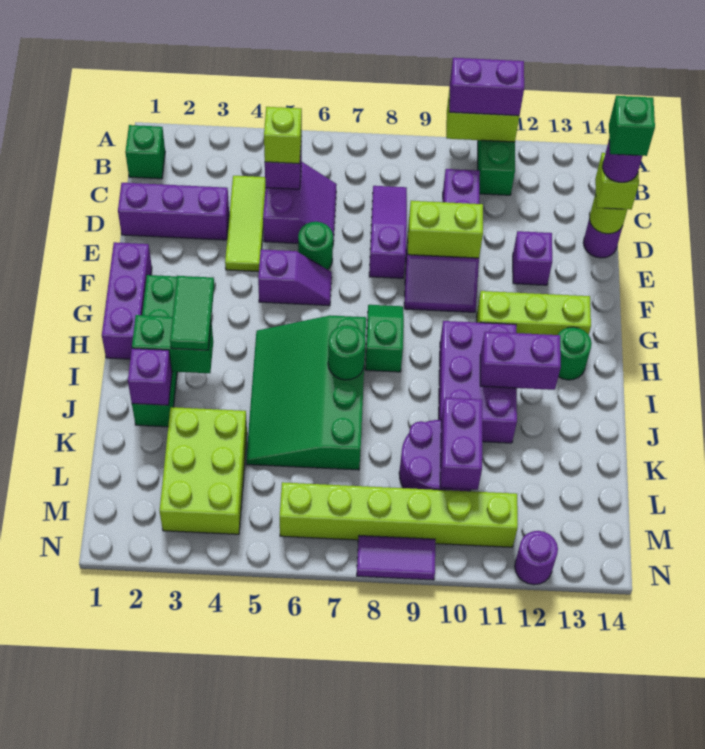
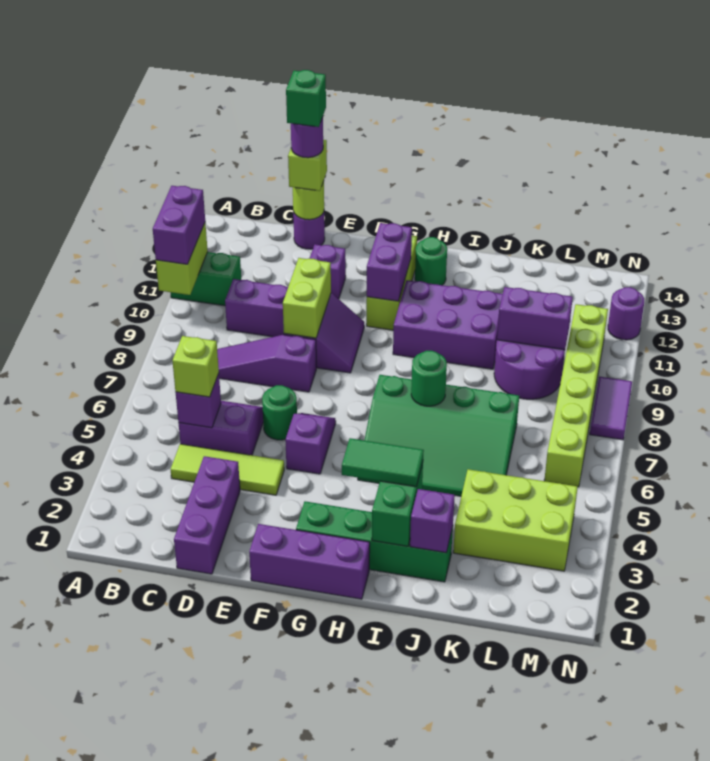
green 1x1 brick [125,125,165,179] -> none
green 1x2 slope [365,305,404,372] -> none
purple 1x2 brick [480,332,561,390] -> purple 1x2 brick moved to [367,223,412,301]

